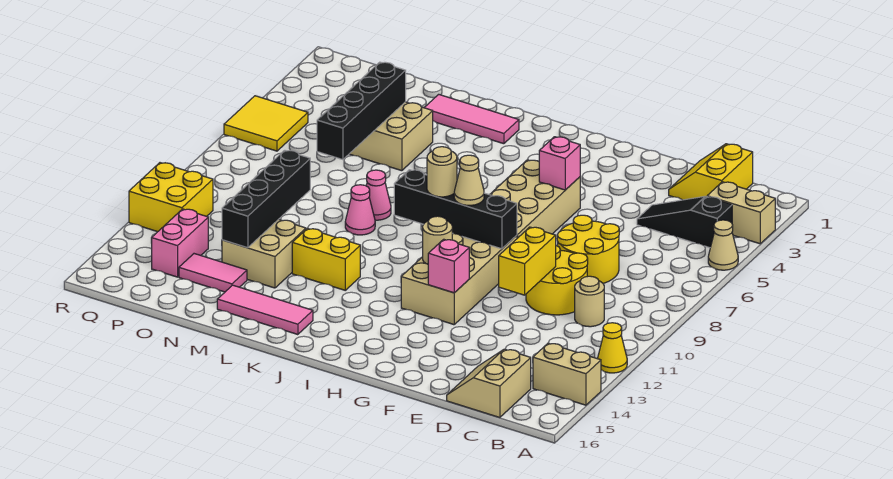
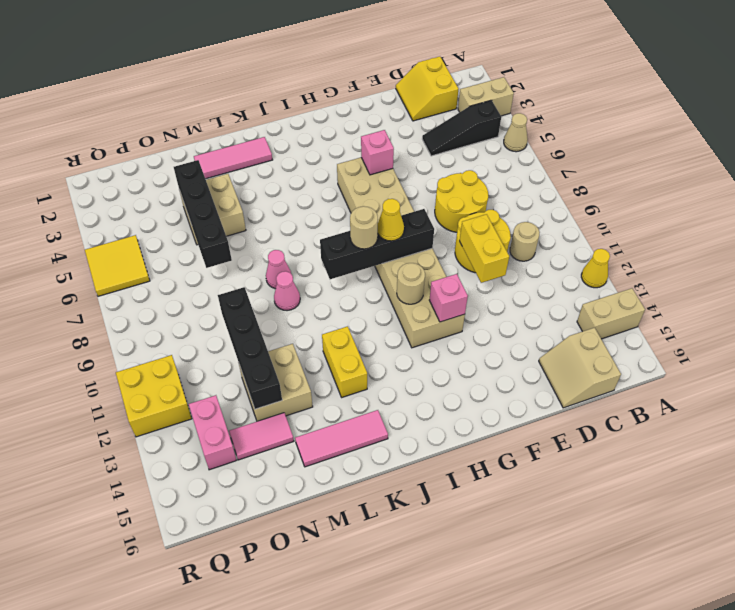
tan 1x1 cone [454,155,484,205] -> yellow 1x1 cone [378,199,404,241]
yellow 1x2 brick [292,228,360,290] -> yellow 1x2 brick turned to [322,326,367,397]

